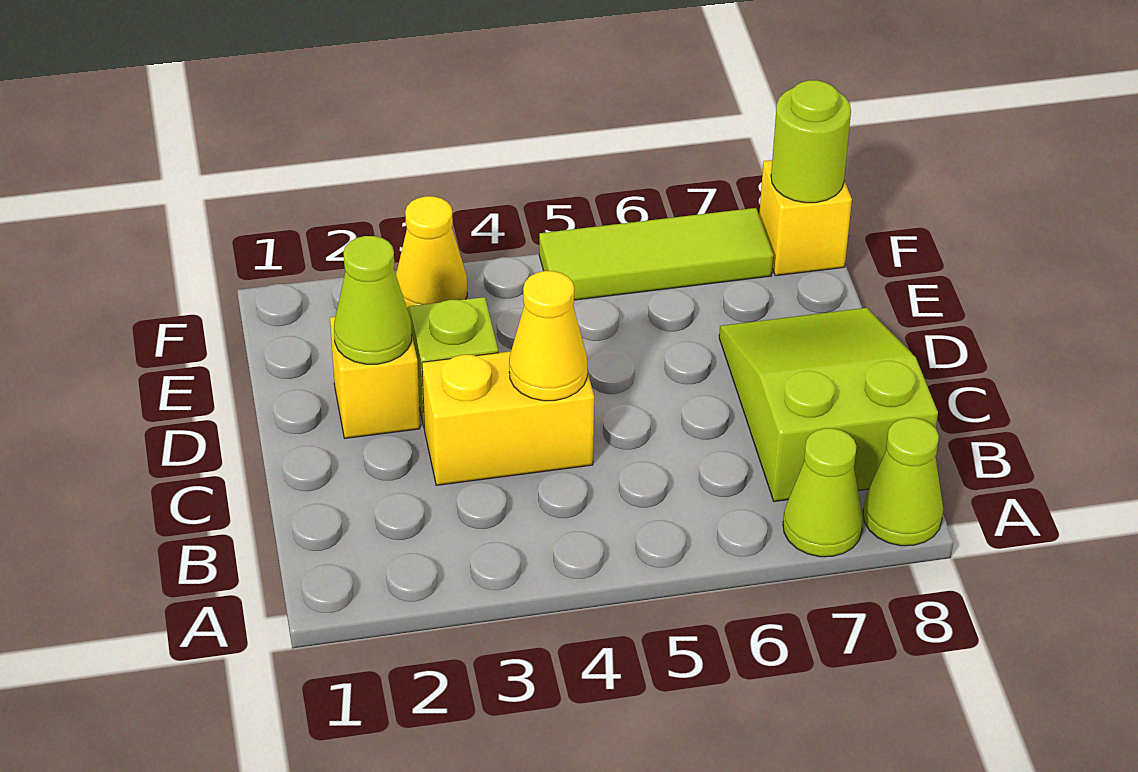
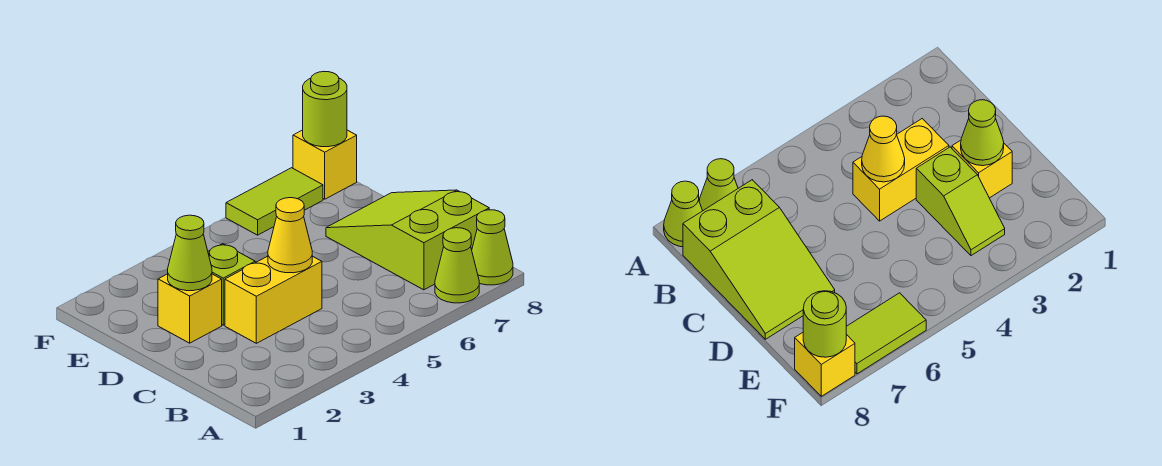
yellow 1x1 cone [396,196,467,307] -> none
lime 1x3 tile [539,208,773,300] -> lime 1x2 tile [226,168,323,235]

